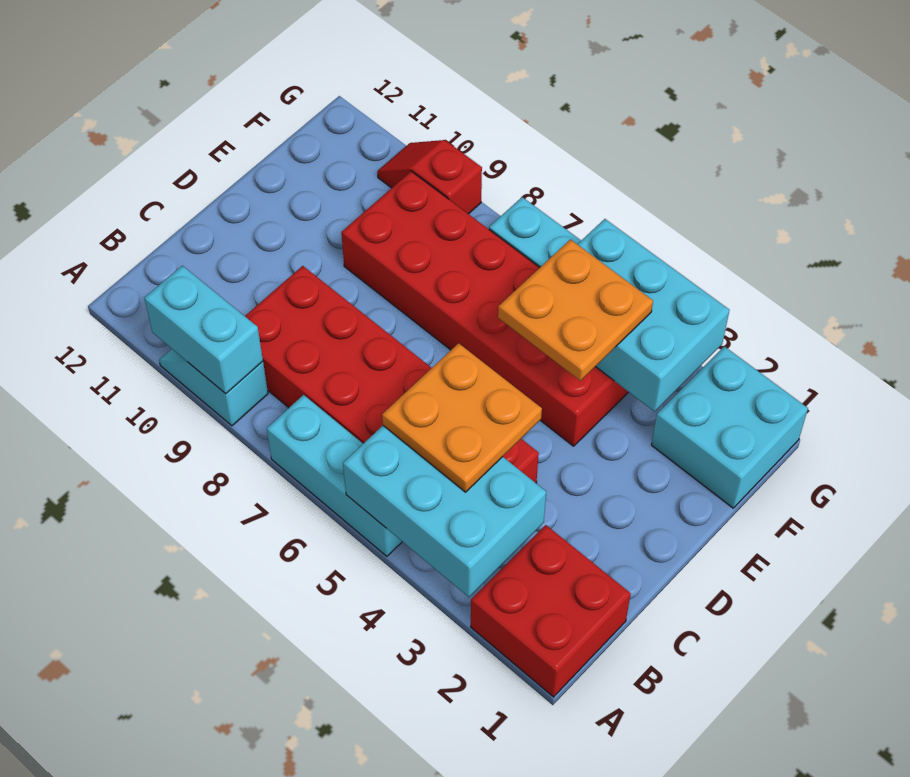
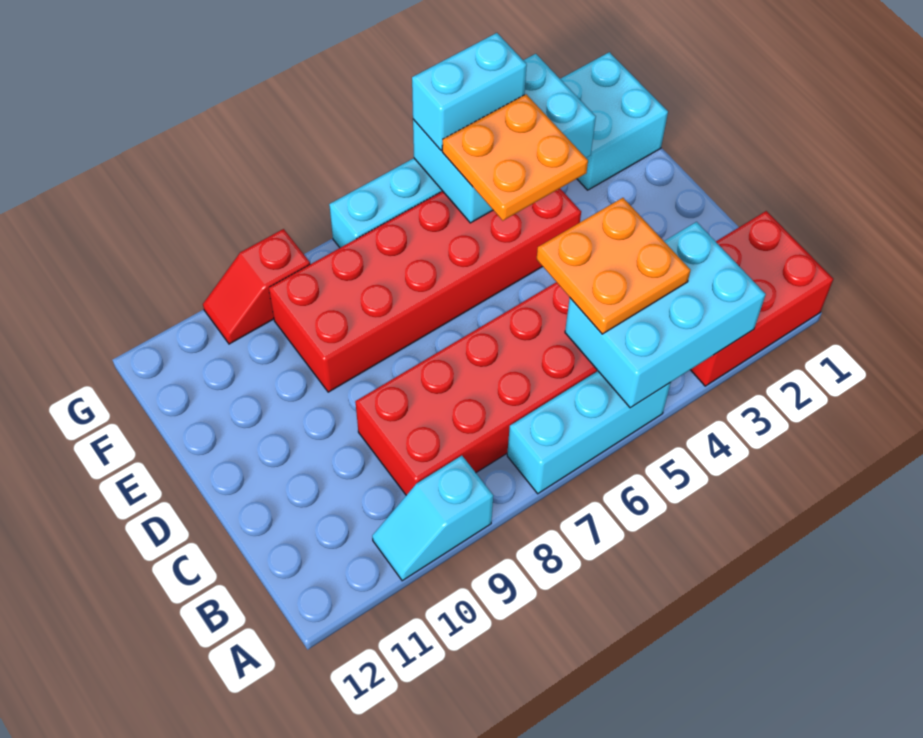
red 2x2 brick [471,525,631,697] -> red 2x3 brick [691,211,833,386]
cyan 1x2 brick [144,266,263,394] -> cyan 1x2 brick moved to [412,33,527,150]

